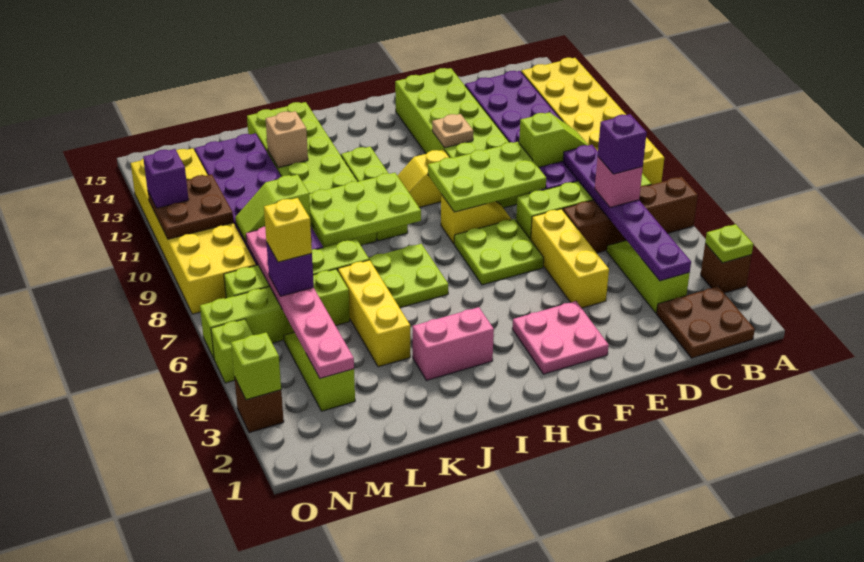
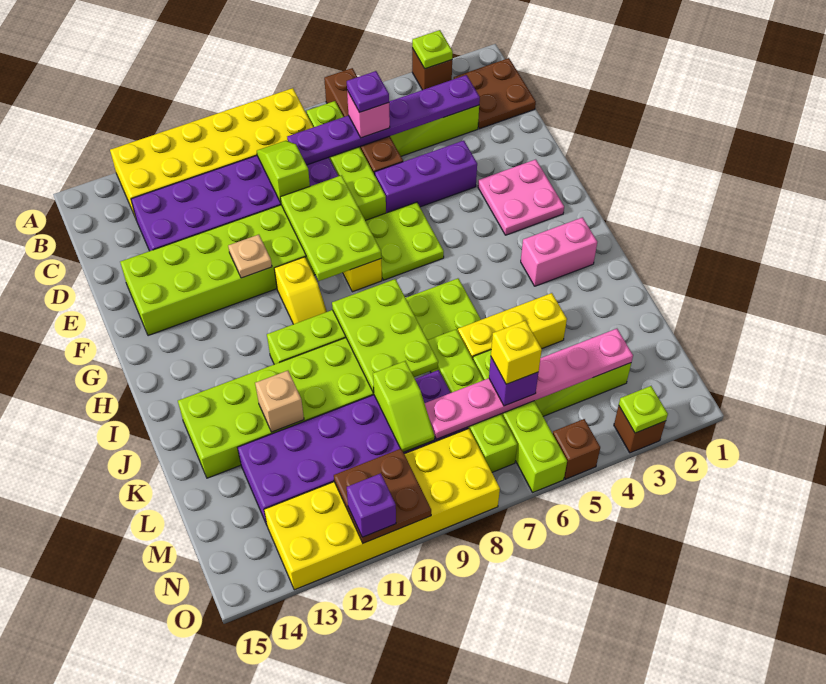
purple 1x1 brick [598,114,647,174] -> purple 1x1 plate [347,71,389,113]
yellow 1x3 brick [531,209,609,308] -> purple 1x3 brick [375,141,477,213]
pink 1x2 brick [413,307,494,380] -> pink 1x2 brick turned to [521,217,597,286]
lime 1x1 brick [231,332,281,400] -> lime 1x1 plate [619,386,668,433]
lime 1x1 brick [211,319,253,383] -> brown 1x1 brick [553,419,600,479]

